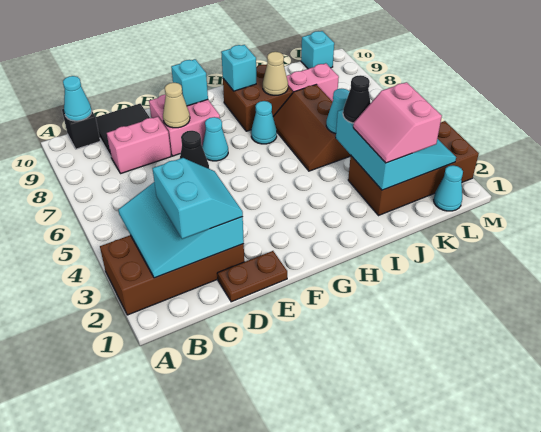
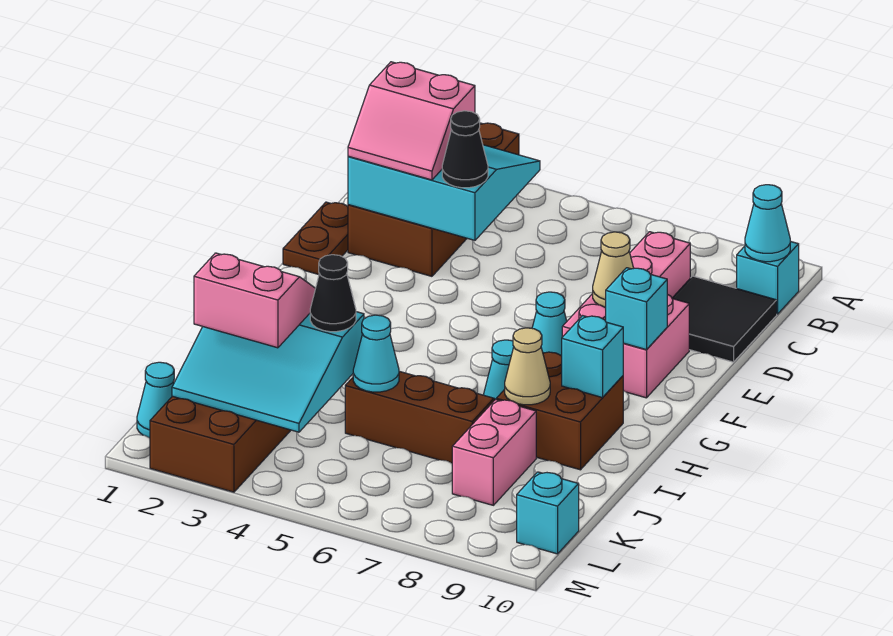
black 1x1 brick [62,109,100,149] -> cyan 1x1 brick [737,241,799,314]
cyan 2x2 slope [152,158,243,239] -> pink 2x2 slope [348,62,475,180]

